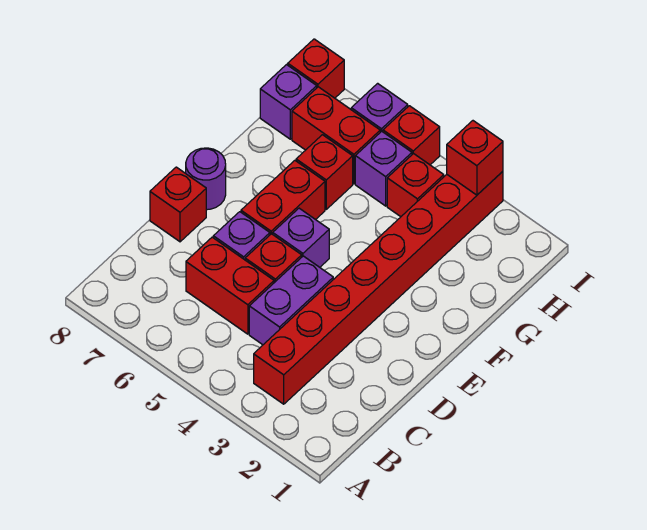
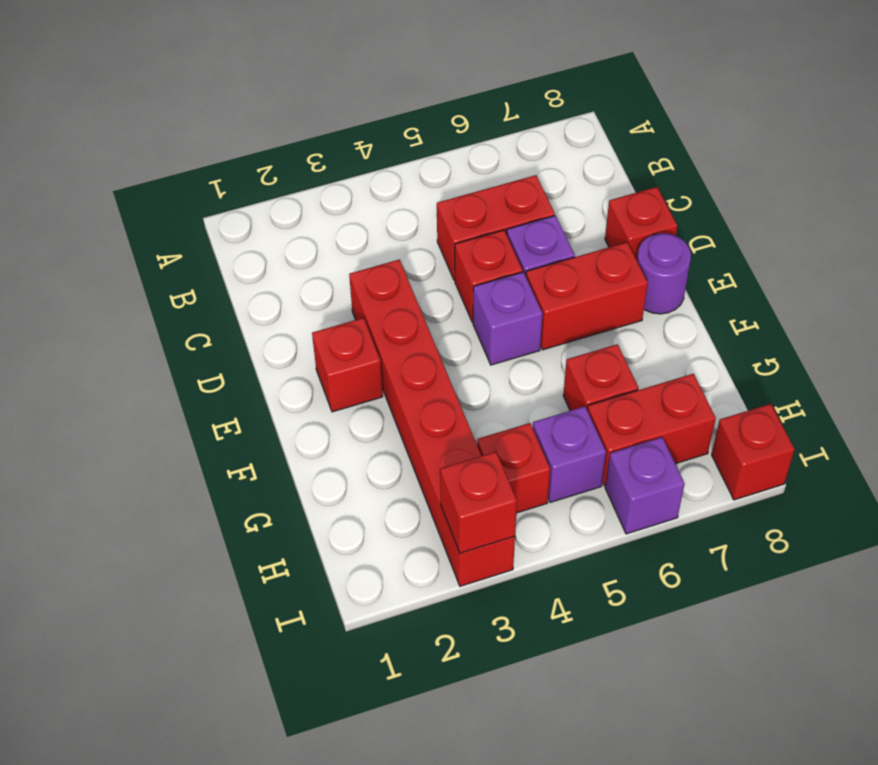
red 1x8 brick [254,171,503,404] -> red 1x6 brick [349,260,515,586]
purple 1x2 brick [249,256,333,345] -> none
red 1x2 brick [241,160,325,235] -> red 1x2 brick turned to [526,242,648,350]
purple 1x1 brick [260,65,317,139] -> none
red 1x1 brick [383,106,440,165] -> red 1x1 brick moved to [312,318,383,412]

